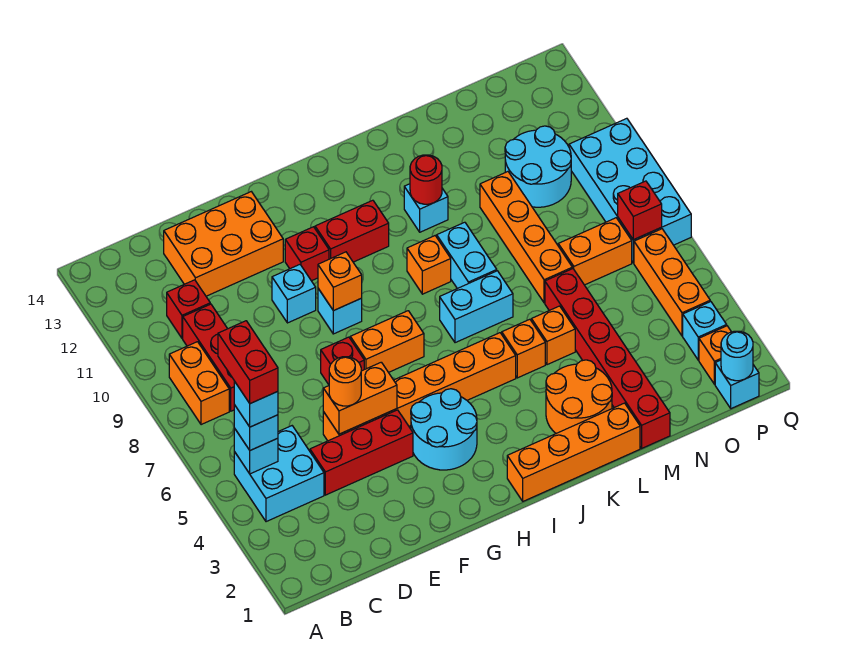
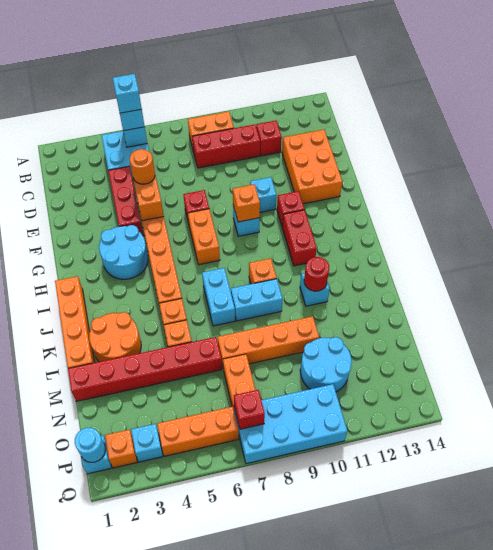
red 1x2 brick [218,321,278,404] -> none

